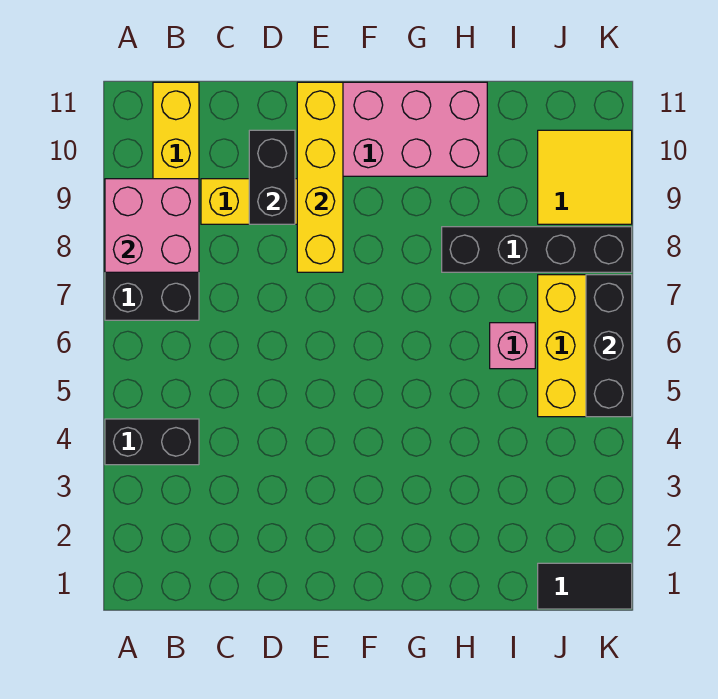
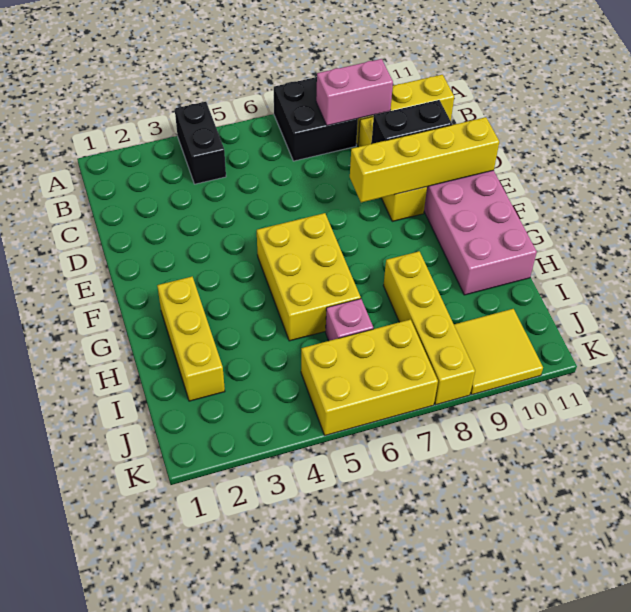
pink 2x2 brick [105,179,199,272] -> pink 1x2 brick [316,59,393,126]
none -> yellow 2x3 brick [257,213,361,341]
none -> yellow 1x3 brick [157,277,225,401]
black 1x4 brick [442,227,632,272] -> yellow 1x4 brick [383,251,475,405]
black 1x2 tile [538,563,632,609] -> none
black 1x3 brick [586,275,632,417] -> none

